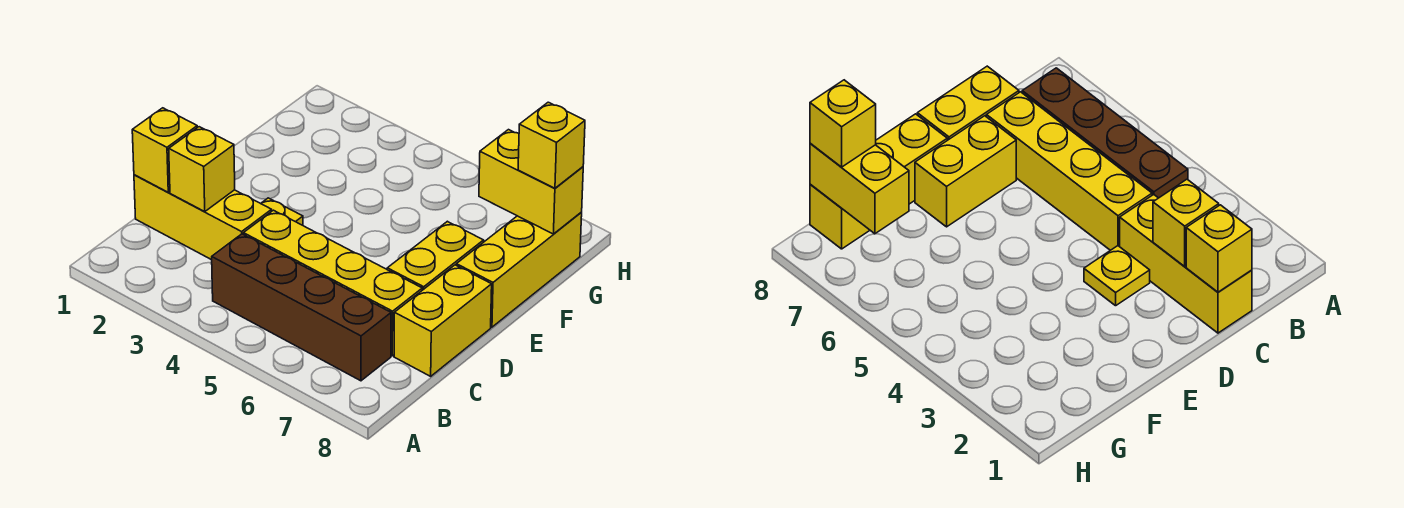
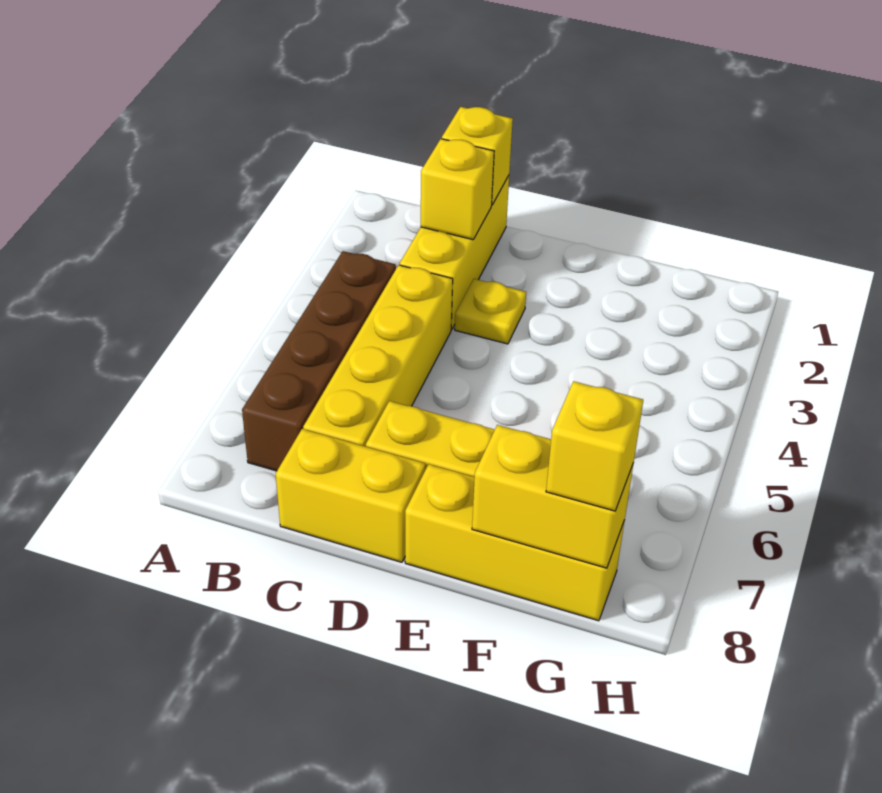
yellow 1x2 brick [479,130,583,234] -> yellow 1x2 brick turned to [472,425,634,568]

